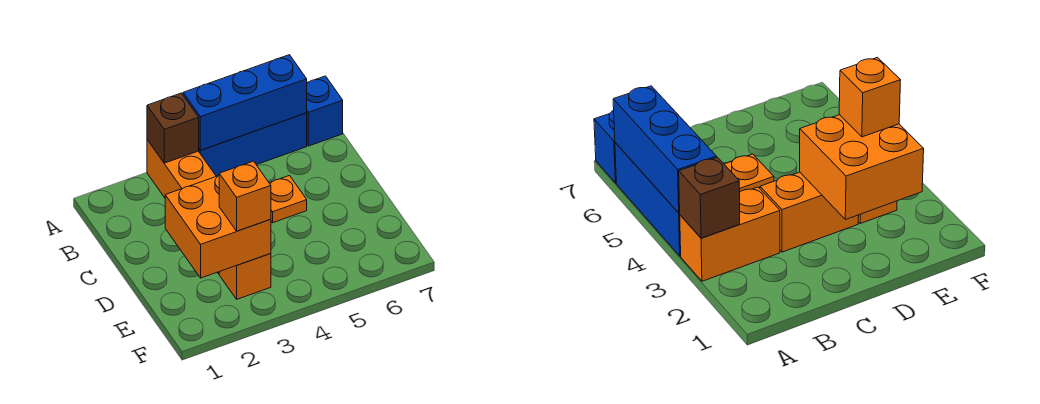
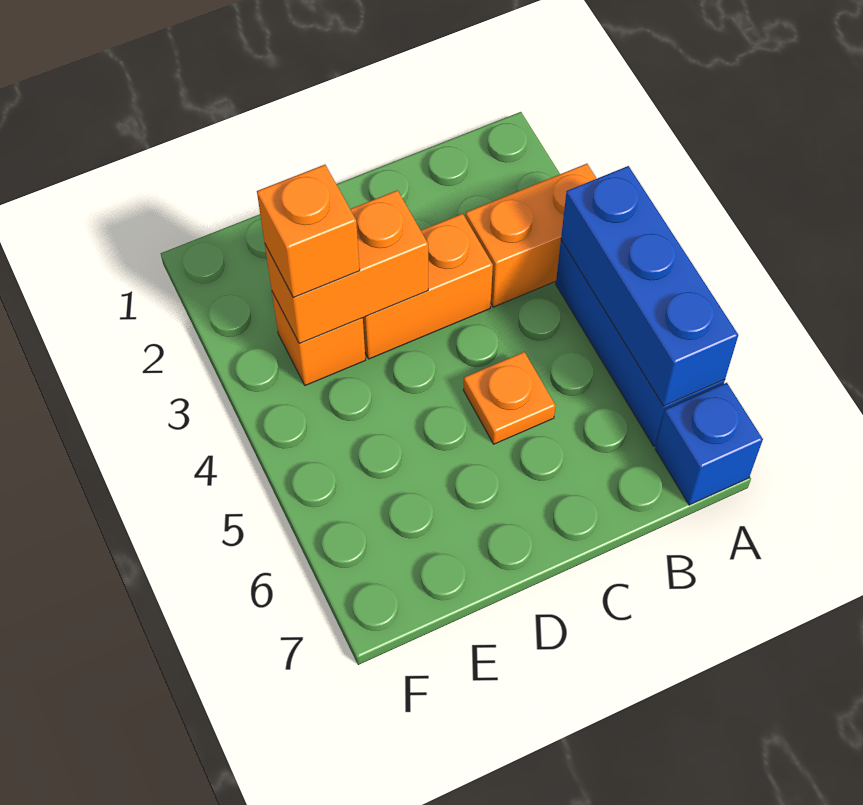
brown 1x1 brick [147,93,199,163] -> none
orange 2x2 brick [165,176,271,278] -> orange 1x2 brick [265,190,428,343]

